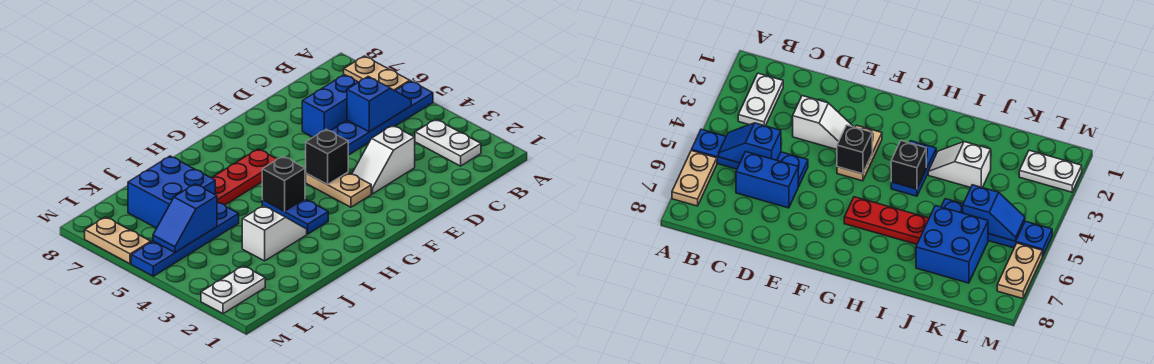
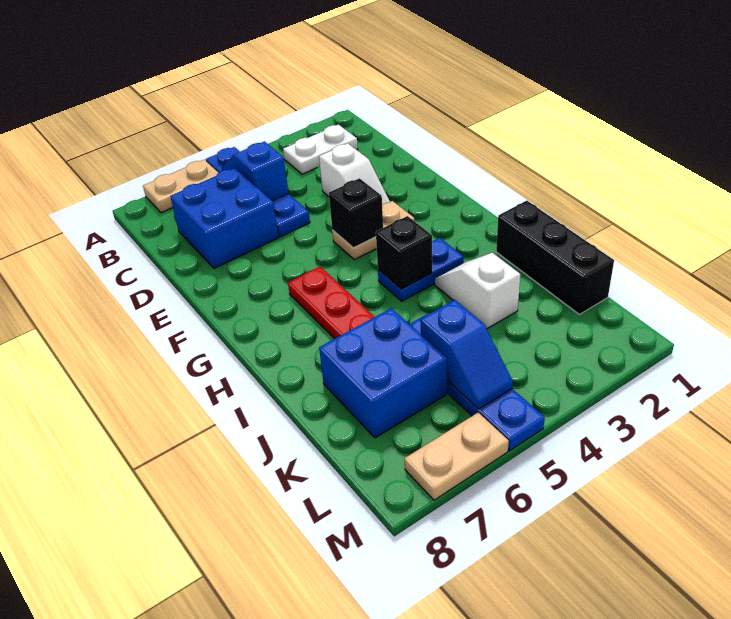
blue 1x2 brick [302,75,358,137] -> blue 2x2 brick [170,168,278,268]
none -> black 1x3 brick [496,201,614,314]
white 1x2 plate [201,266,265,314] -> none

